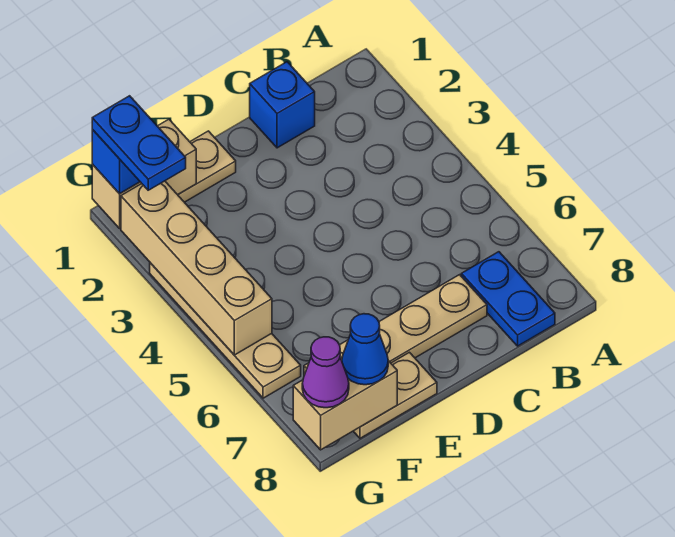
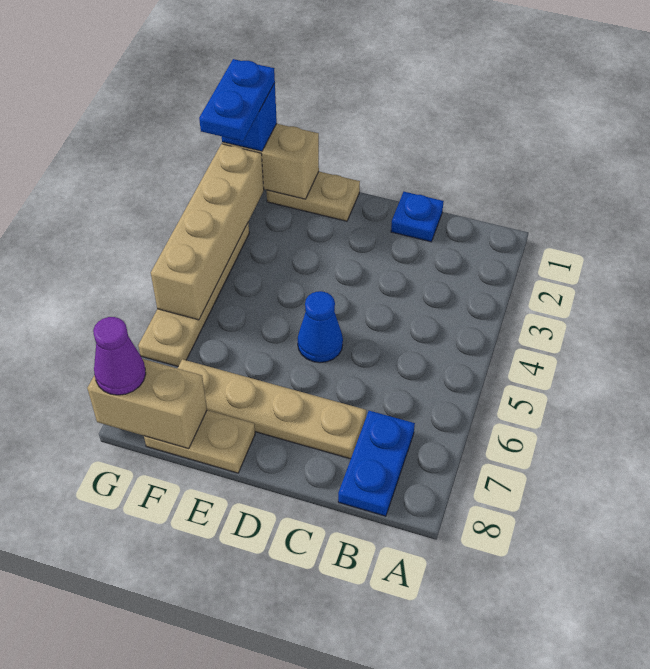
blue 1x1 brick [250,62,315,148] -> blue 1x1 plate [391,192,444,242]
blue 1x1 cone [342,314,388,385] -> blue 1x1 cone moved to [298,291,343,363]

